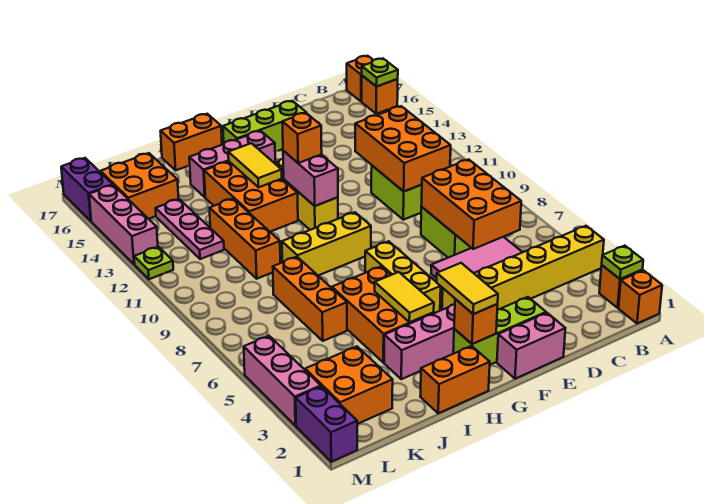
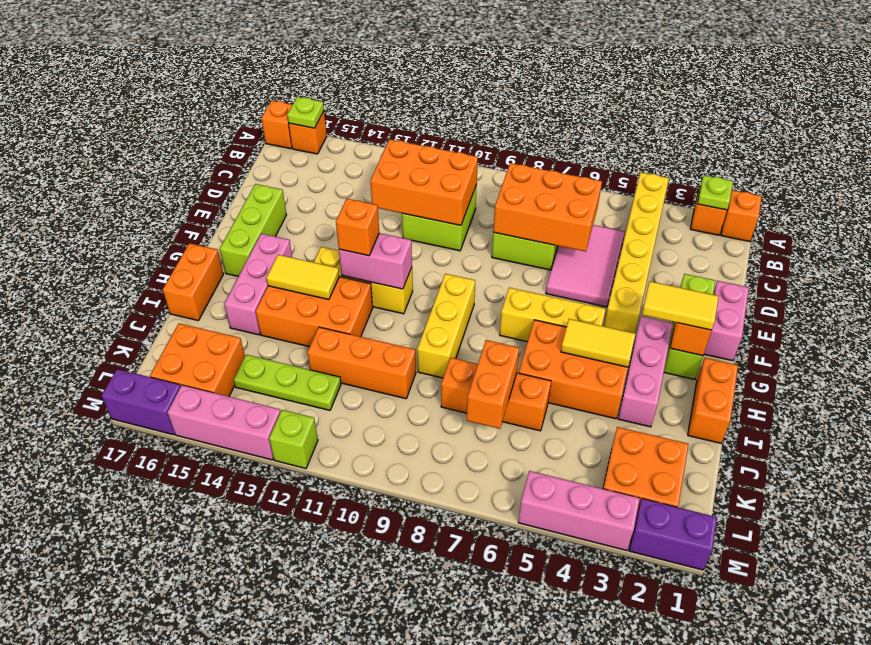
none -> orange 1x2 brick [467,340,519,429]
pink 1x3 plate [156,199,224,259] -> lime 1x3 plate [234,355,341,410]
lime 1x1 plate [134,247,173,279] -> lime 1x1 brick [269,410,318,468]

